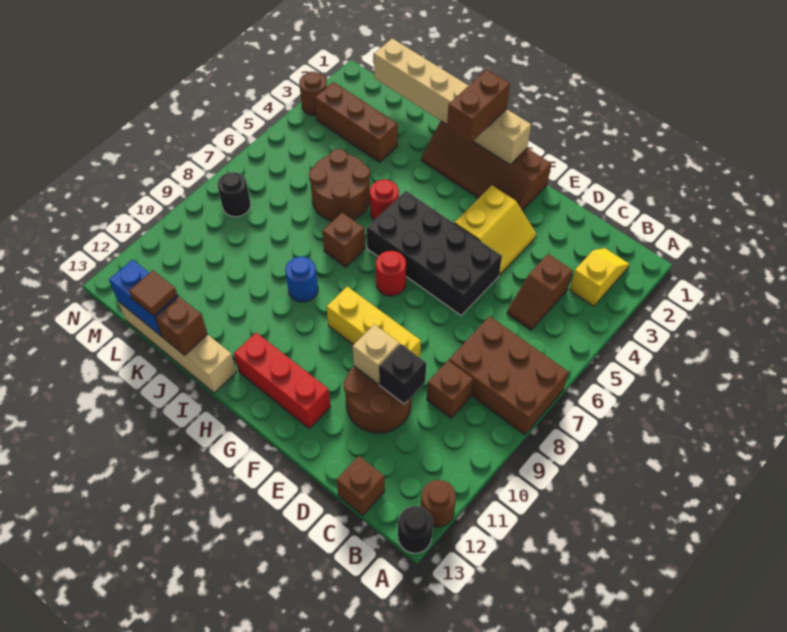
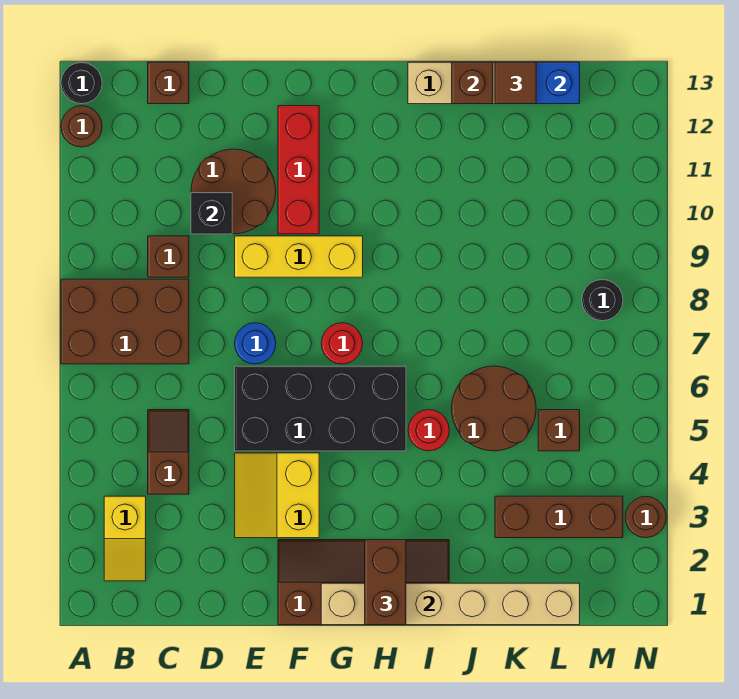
tan 1x1 brick [353,324,399,384] -> none
red 1x3 brick [234,333,331,428] -> red 1x3 brick turned to [278,106,319,234]
brown 1x1 brick [322,213,365,267] -> brown 1x1 brick moved to [538,410,580,451]
blue 1x1 round brick [285,257,318,302] -> blue 1x1 round brick moved to [235,323,276,364]

